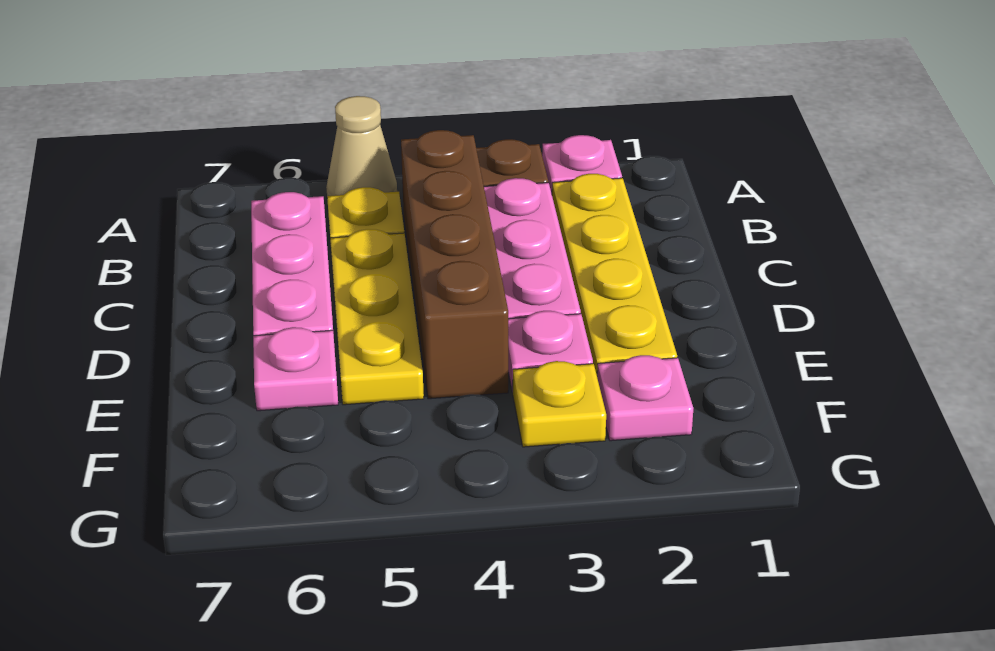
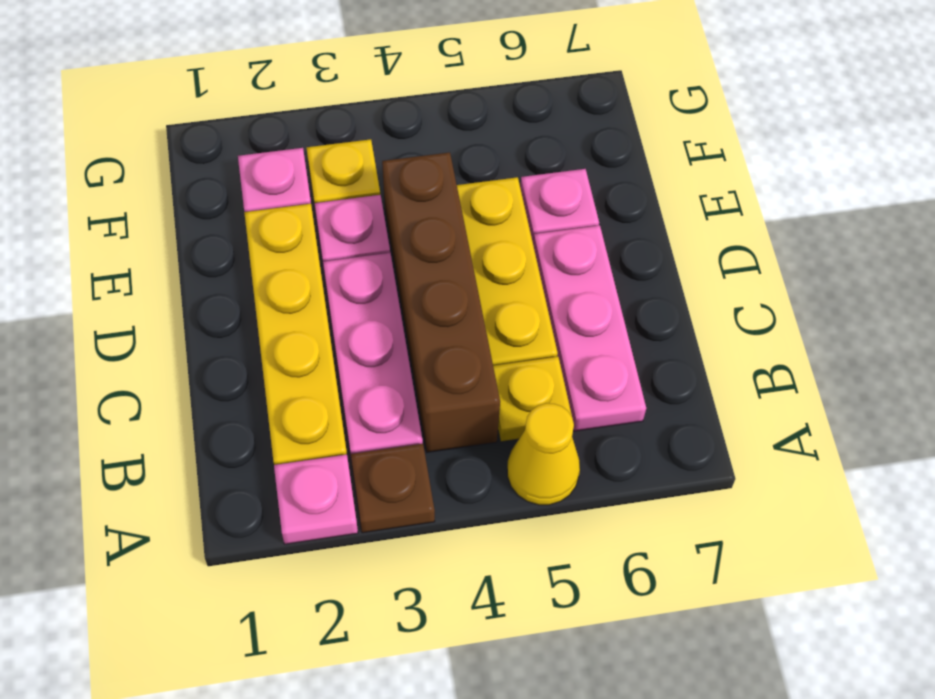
tan 1x1 cone [326,96,397,196] -> yellow 1x1 cone [507,403,580,505]

